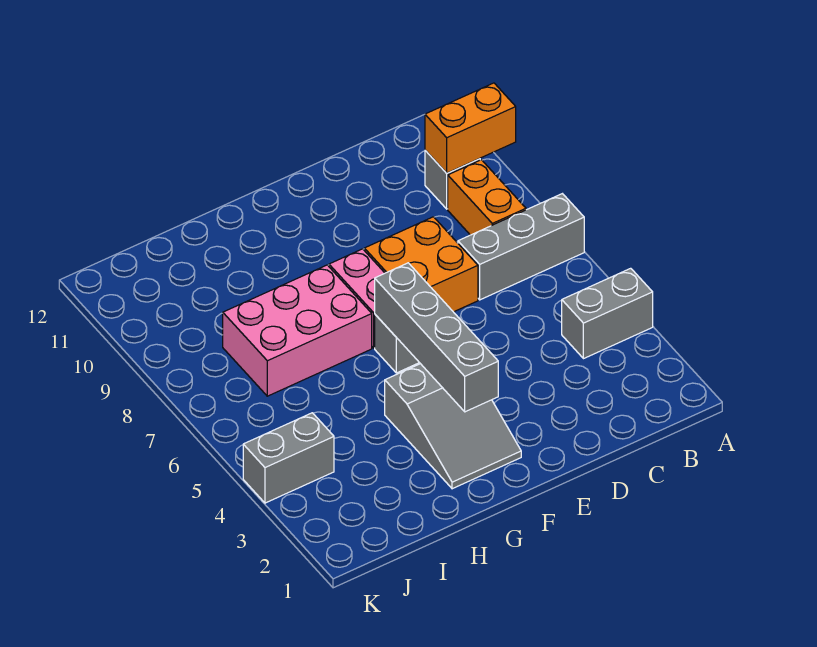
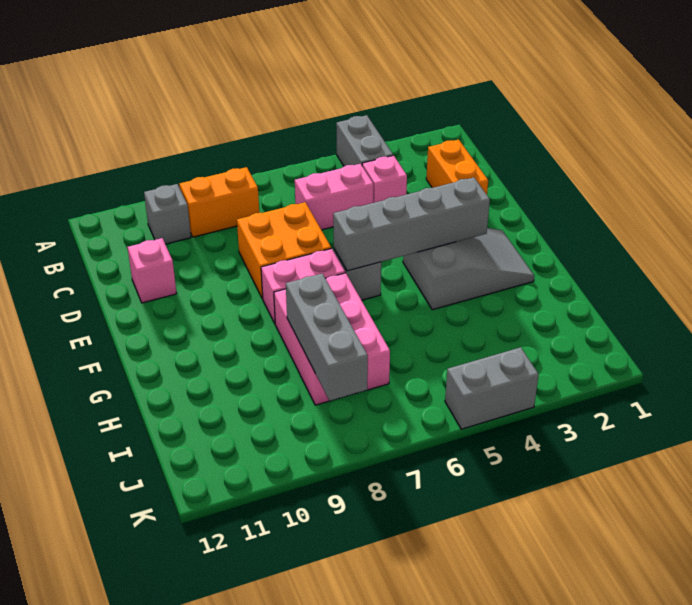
grey 1x3 brick [458,194,584,300] -> grey 1x3 brick moved to [286,274,368,401]
orange 1x2 brick [425,83,516,173] -> orange 1x2 brick moved to [426,139,488,194]
none -> pink 1x1 brick [362,155,407,203]
none -> pink 1x2 brick [295,164,373,230]
none -> pink 1x1 brick [128,238,177,303]
grey 1x2 brick [243,413,334,503] -> grey 1x2 brick turned to [445,347,539,429]

